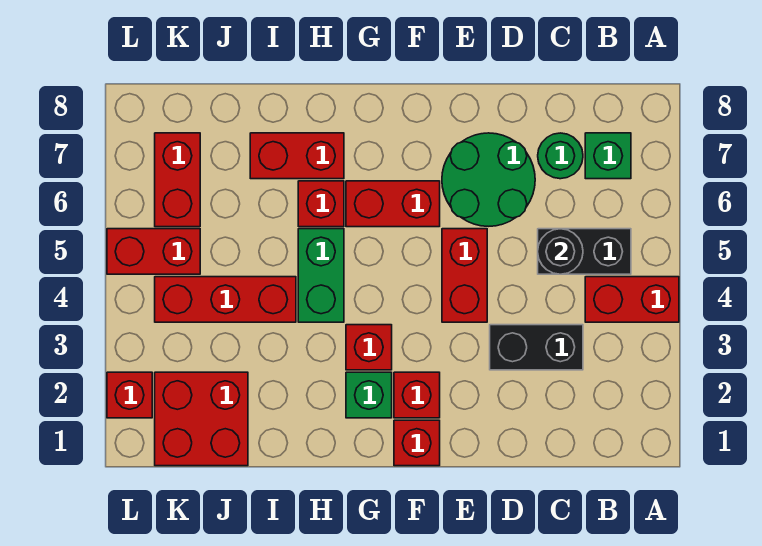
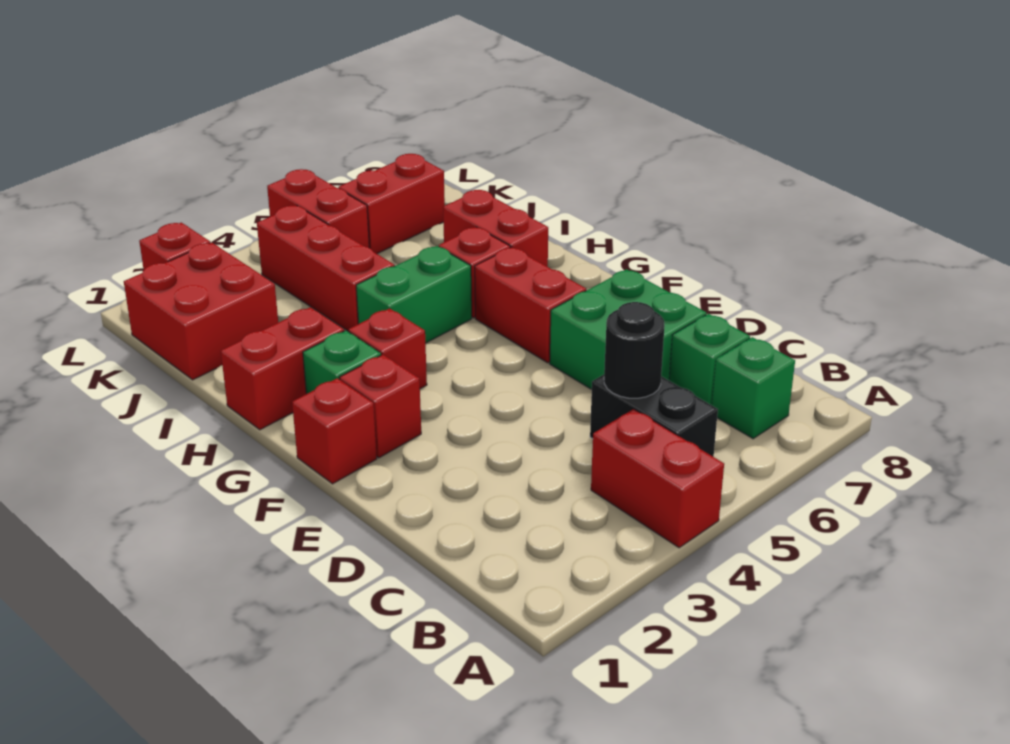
black 1x2 brick [490,325,583,370] -> none
green 1x1 round brick [538,133,583,179] -> green 1x1 brick [669,314,750,405]
green 2x2 round brick [442,133,535,226] -> green 2x2 brick [550,269,707,389]
red 1x2 brick [442,229,487,322] -> red 1x2 brick moved to [221,307,344,430]

